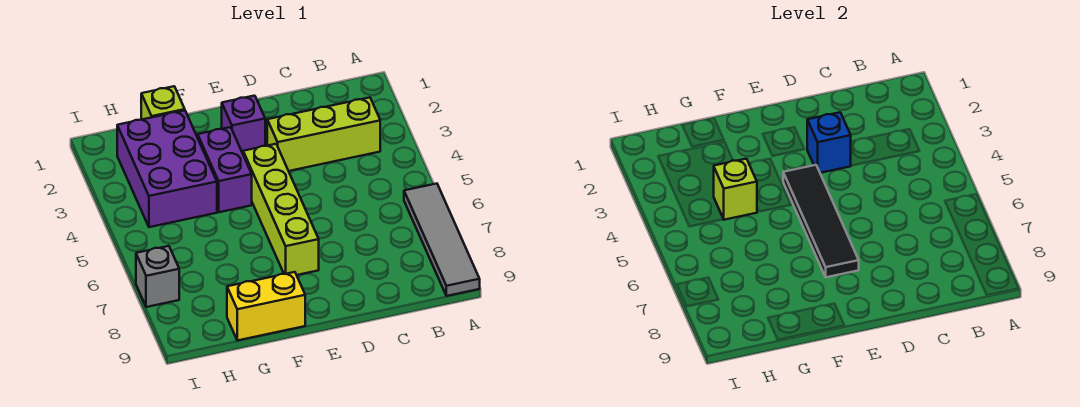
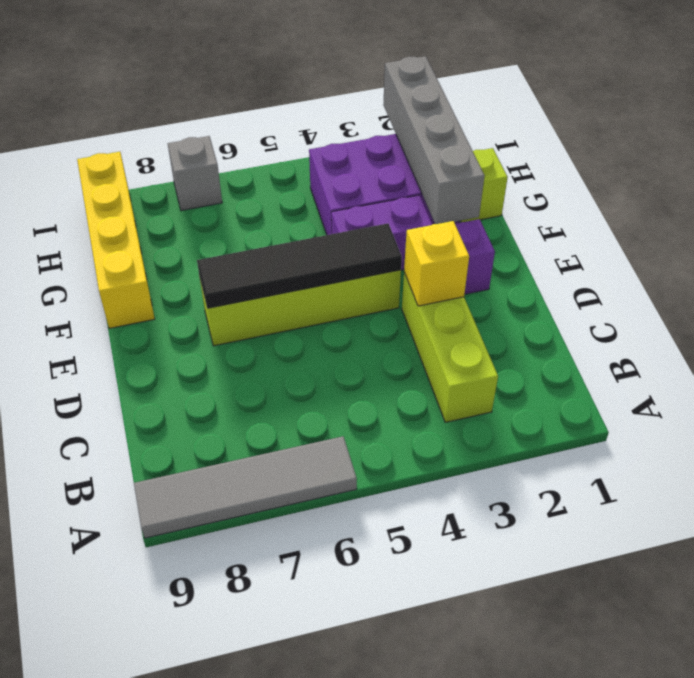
blue 1x1 brick [807,112,851,173] -> yellow 1x1 brick [404,221,469,306]
none -> grey 1x4 brick [383,56,485,224]
yellow 1x2 brick [227,272,305,340] -> yellow 1x4 brick [77,152,155,328]
lime 1x1 brick [714,159,757,220] -> none

